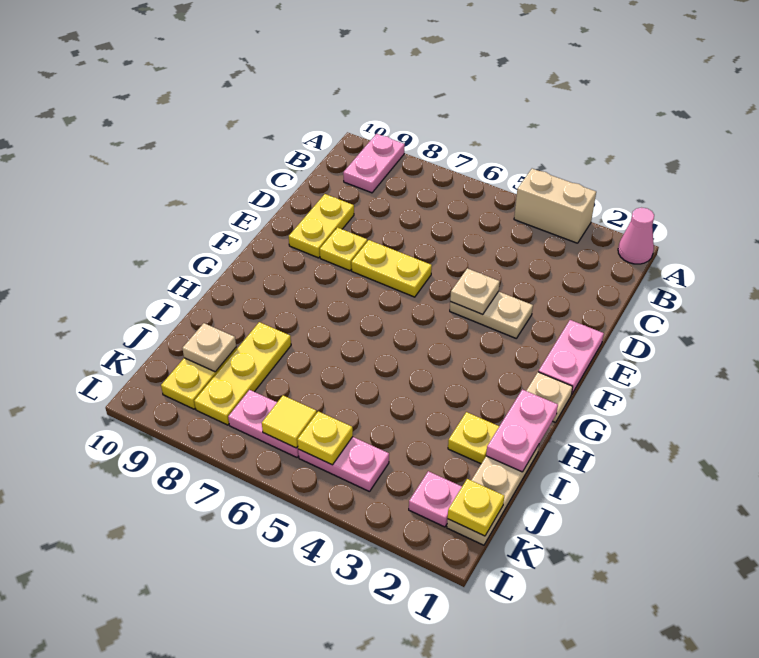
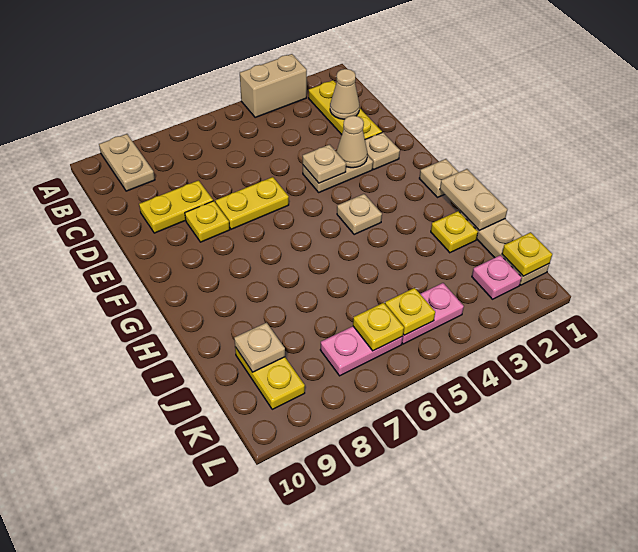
pink 1x1 cone [618,208,654,264] -> none
pink 1x2 plate [343,134,405,193] -> tan 1x2 plate [99,134,155,191]
none -> tan 1x1 cone [330,69,360,119]
yellow 1x2 plate [289,194,354,258] -> yellow 1x2 plate turned to [139,180,213,233]
pink 1x2 plate [538,320,604,395] -> none
none -> tan 1x1 plate [365,132,400,169]
none -> tan 1x1 cone [337,116,367,168]
none -> tan 1x1 plate [337,194,382,235]
pink 1x2 plate [486,390,558,472] -> tan 1x2 plate [440,169,507,230]
yellow 1x3 plate [194,322,291,425] -> yellow 1x3 plate moved to [309,80,382,139]
yellow 1x1 tile [262,396,317,448] -> yellow 1x1 plate [353,303,404,351]

